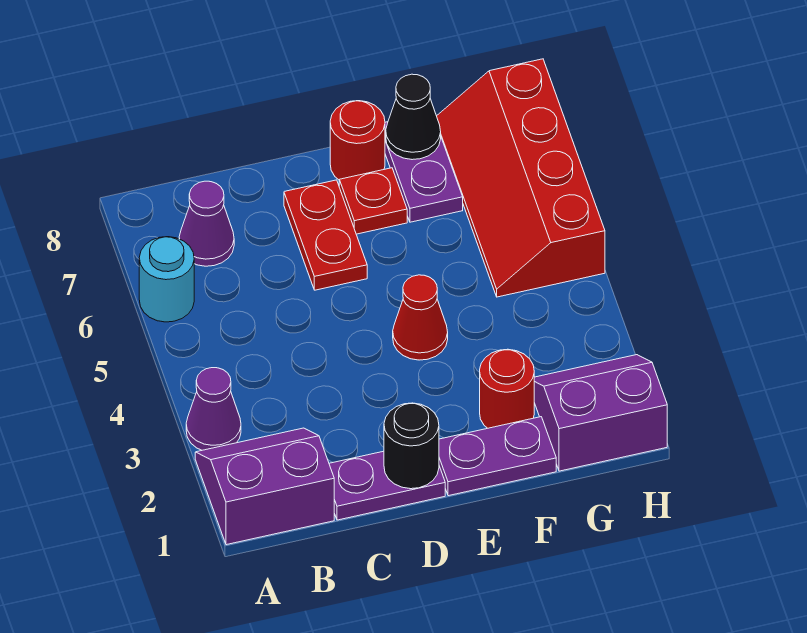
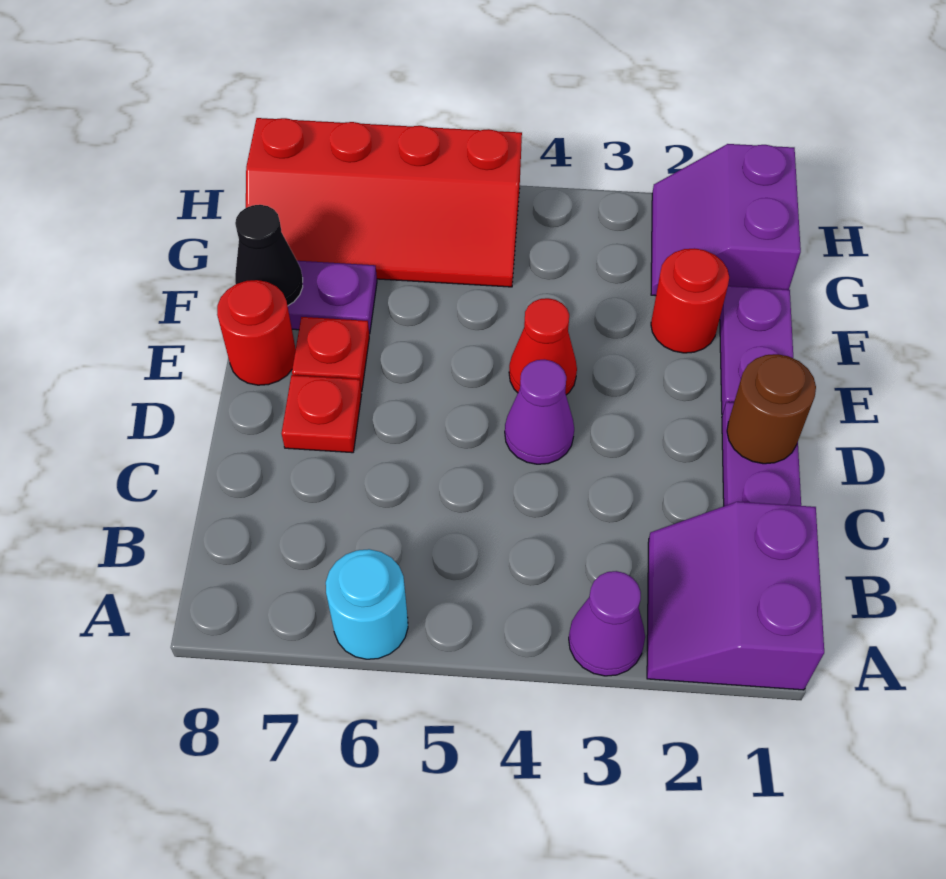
purple 1x1 cone [179,181,234,266] -> purple 1x1 cone moved to [505,359,574,464]
black 1x1 round brick [384,403,439,489] -> brown 1x1 round brick [727,354,816,464]
red 1x2 plate [284,180,367,290] -> red 1x1 plate [281,375,362,453]

